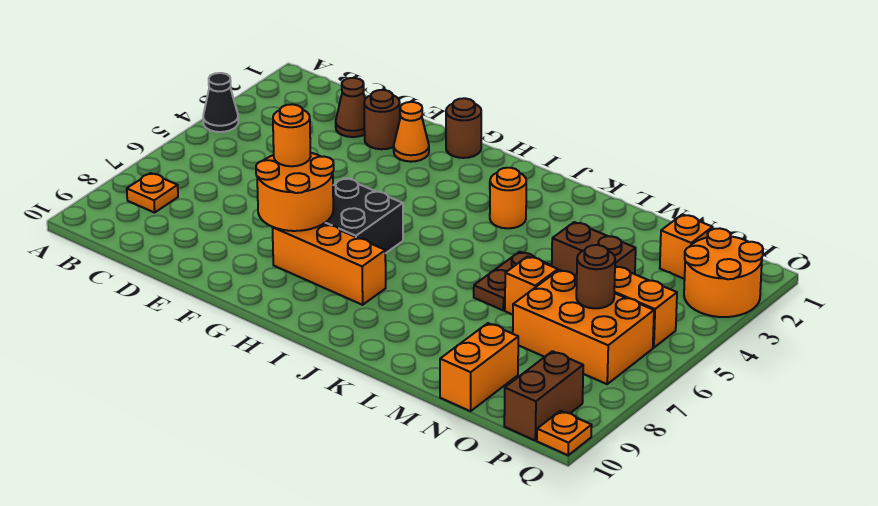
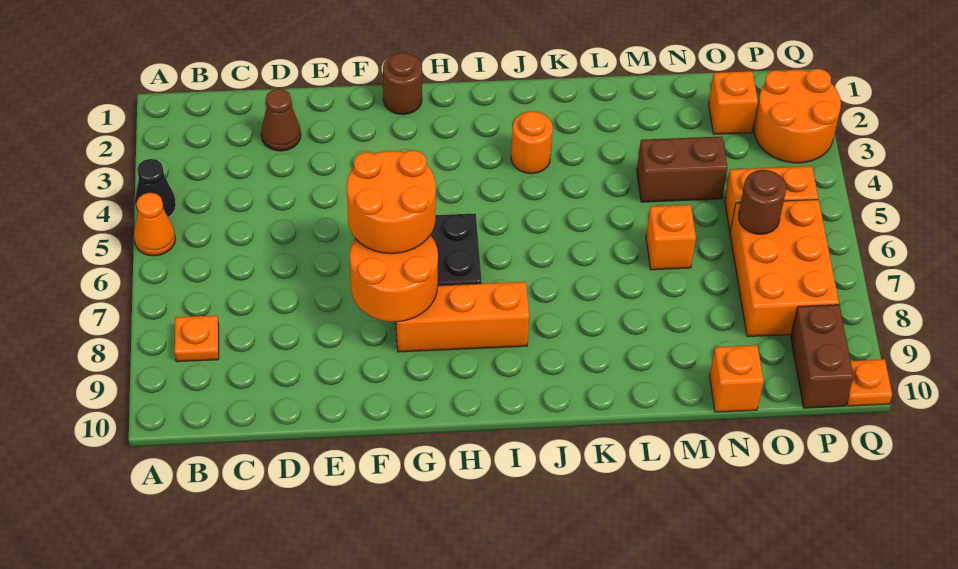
brown 1x1 round brick [364,90,400,149] -> none
orange 1x1 cone [394,102,429,162] -> orange 1x1 cone moved to [134,193,176,256]
orange 1x1 round brick [273,104,311,166] -> orange 2x2 round brick [347,150,436,254]
brown 1x2 plate [474,252,549,310] -> none
orange 2x3 brick [512,270,654,384] -> orange 2x3 brick turned to [730,200,839,337]
orange 1x2 brick [440,323,518,411] -> orange 1x1 brick [710,345,764,412]

